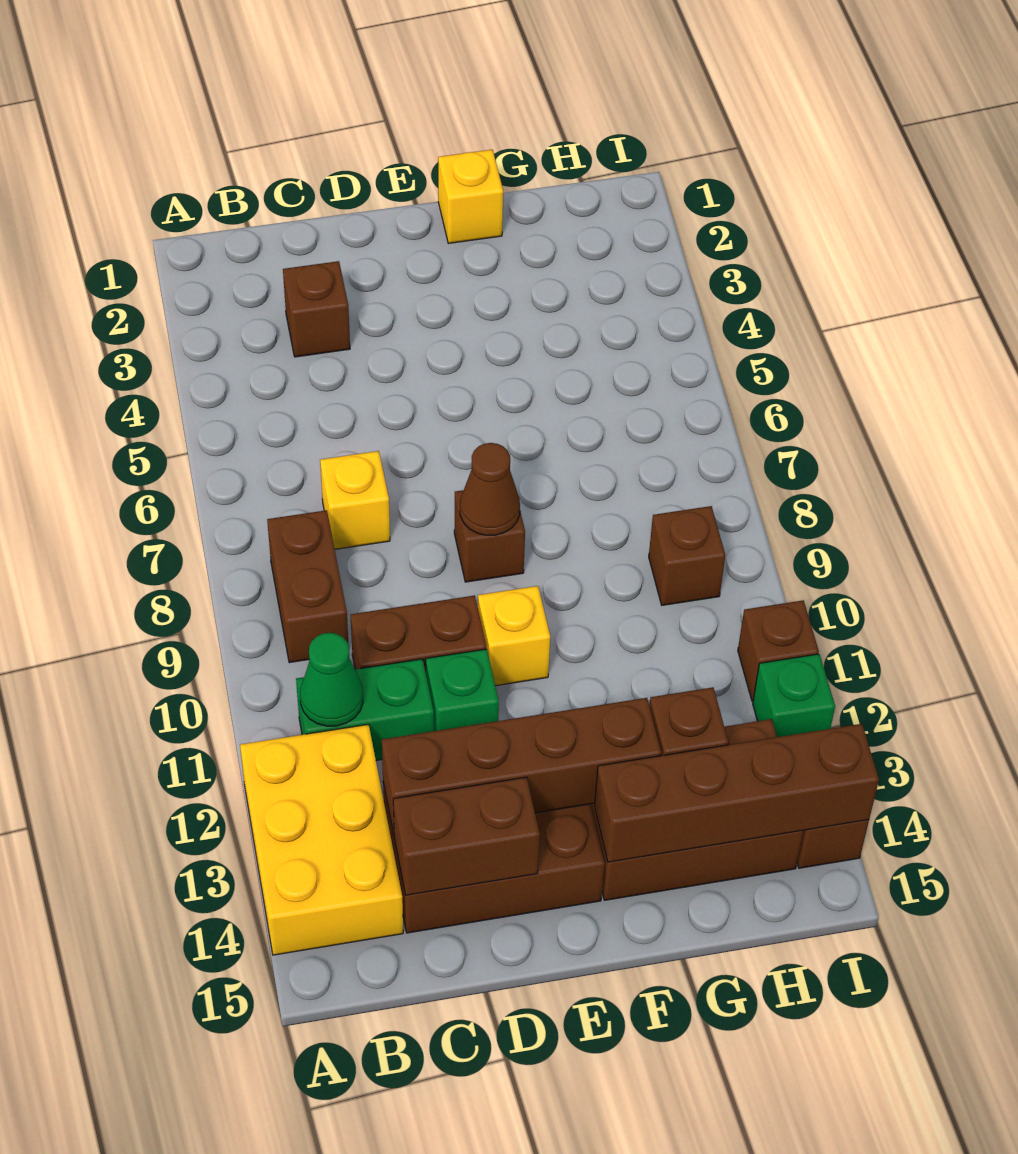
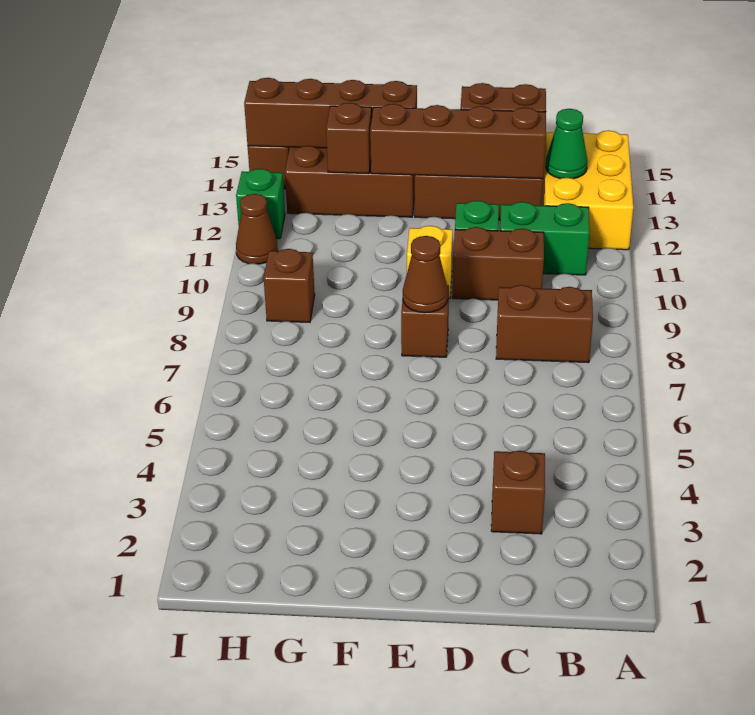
brown 1x2 brick [267,510,348,663] -> brown 1x2 brick turned to [496,285,593,363]
green 1x1 cone [300,633,363,726] -> green 1x1 cone moved to [546,109,588,179]
yellow 1x1 brick [320,451,390,549] -> none
yellow 1x1 brick [438,150,503,243] -> none
brown 1x1 brick [738,600,819,701] -> brown 1x1 cone [236,194,278,264]

